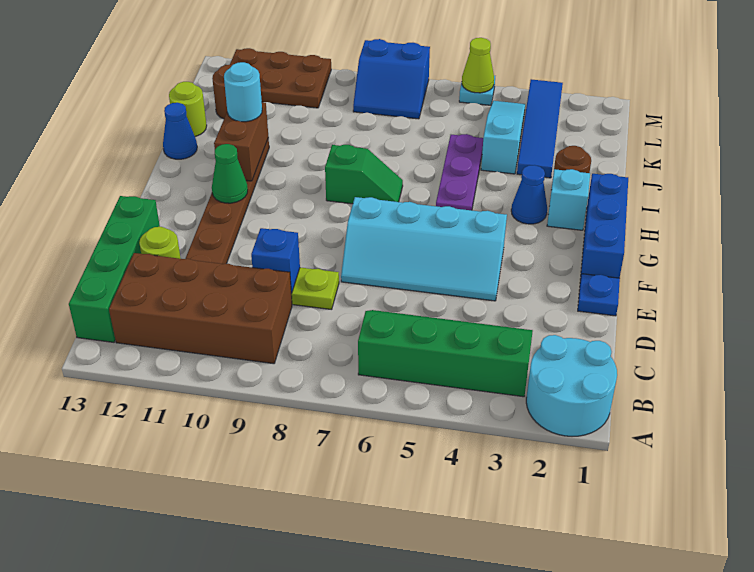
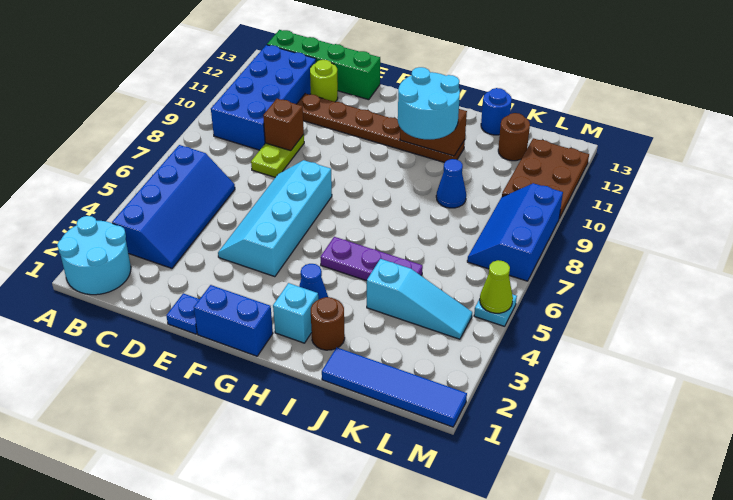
green 2x4 slope [358,310,533,397] -> blue 2x4 slope [112,145,235,268]
brown 2x4 brick [109,253,292,364] -> blue 2x4 brick [211,45,316,150]
blue 1x1 brick [251,228,300,293] -> brown 1x1 brick [263,99,304,151]
blue 1x3 brick [580,174,628,280] -> blue 1x2 brick [194,285,273,356]
green 1x1 cone [212,144,248,203] -> none
green 1x2 slope [325,145,403,204] -> none
cyan 1x1 round brick [224,62,262,122] -> cyan 2x2 round brick [398,67,460,139]
blue 1x1 cone [163,103,197,159] -> blue 1x1 cone moved to [436,159,466,208]
blue 1x4 tile [517,79,563,178] -> blue 1x4 tile moved to [322,347,467,427]
lime 1x1 round brick [169,82,207,137] -> blue 1x1 round brick [481,88,512,135]
blue 2x2 slope [353,39,430,119] -> blue 2x3 slope [467,183,563,281]

